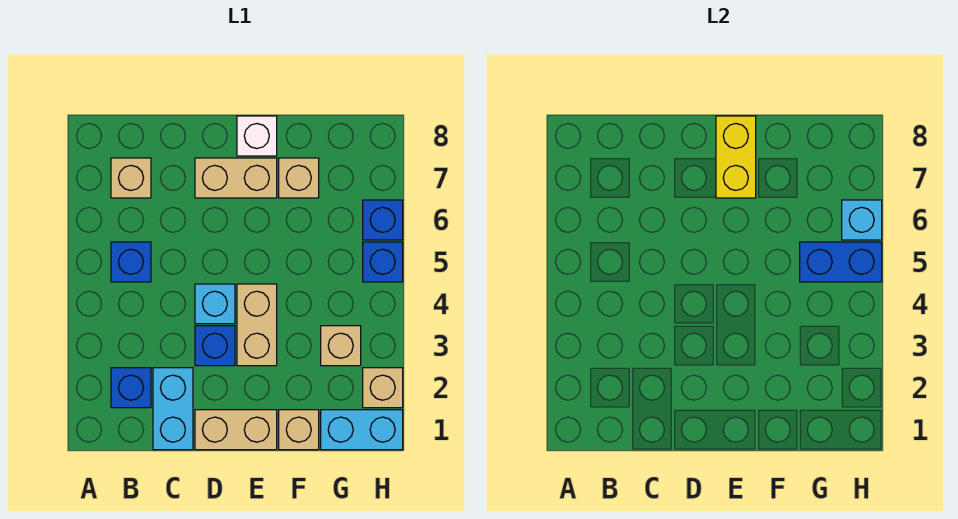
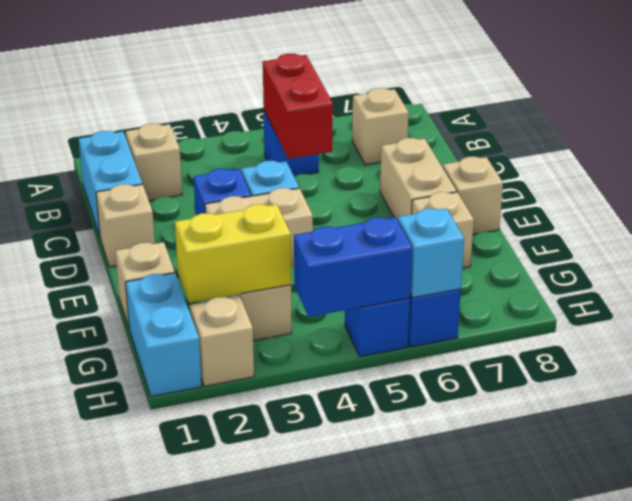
blue 1x1 brick [111,368,151,408] -> tan 1x1 brick [126,124,182,201]
none -> red 1x2 brick [263,54,333,159]
cyan 1x2 brick [153,368,193,450] -> cyan 1x2 brick turned to [79,131,142,236]
tan 1x2 brick [195,410,277,450] -> tan 1x1 brick [96,184,155,267]
yellow 1x2 brick [716,116,756,198] -> yellow 1x2 brick moved to [175,204,291,303]
white 1x1 brick [237,116,277,156] -> tan 1x1 brick [443,157,503,234]
blue 1x2 brick [800,242,882,282] -> blue 1x2 brick turned to [294,217,412,317]

